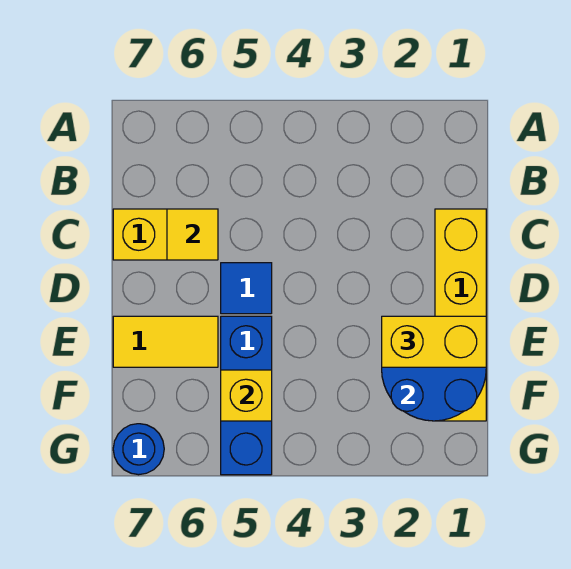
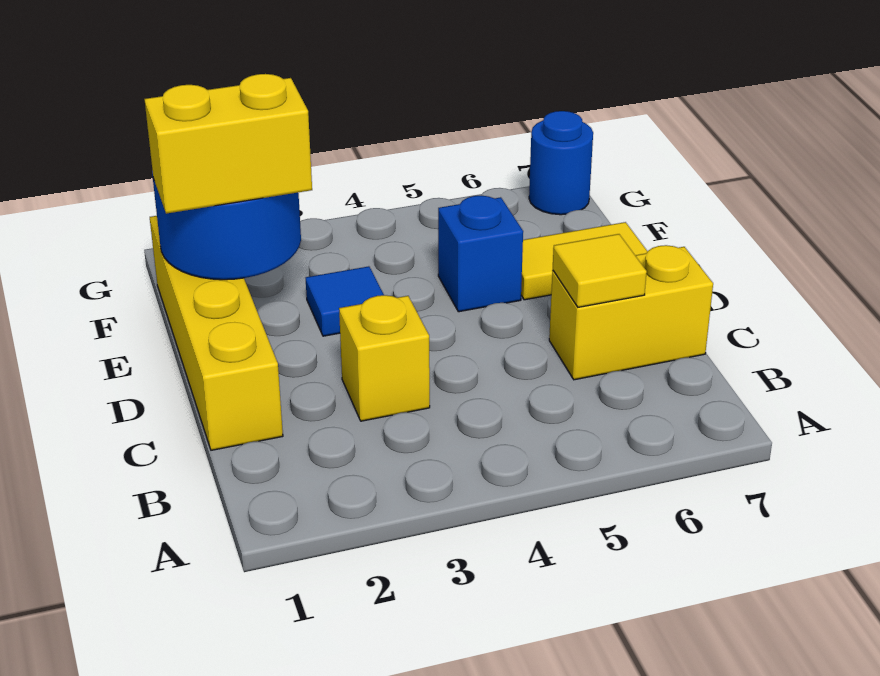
blue 1x1 tile [221,263,272,314] -> blue 1x1 tile moved to [306,266,384,336]
blue 1x3 brick [221,316,272,475] -> blue 1x1 brick [438,196,523,312]
yellow 1x1 brick [221,370,272,421] -> yellow 1x1 brick moved to [339,295,430,421]

